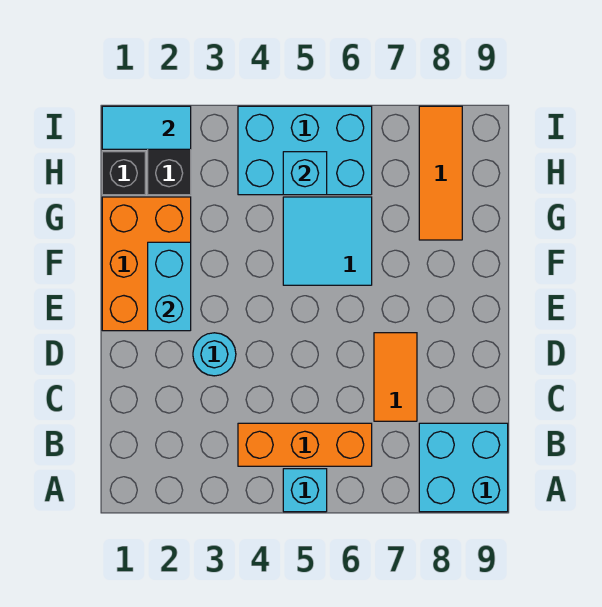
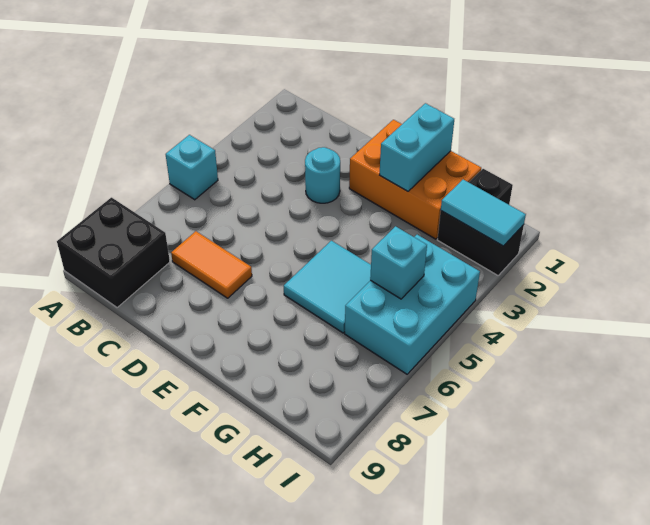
cyan 2x2 brick [419,423,508,512] -> black 2x2 brick [57,198,170,308]
orange 1x3 brick [238,423,372,466] -> none
cyan 1x2 brick [148,242,191,331] -> cyan 1x2 brick turned to [380,103,454,191]
orange 1x3 tile [419,106,462,240] -> none
cyan 1x2 tile [102,106,191,149] -> cyan 1x2 tile turned to [441,180,526,246]

